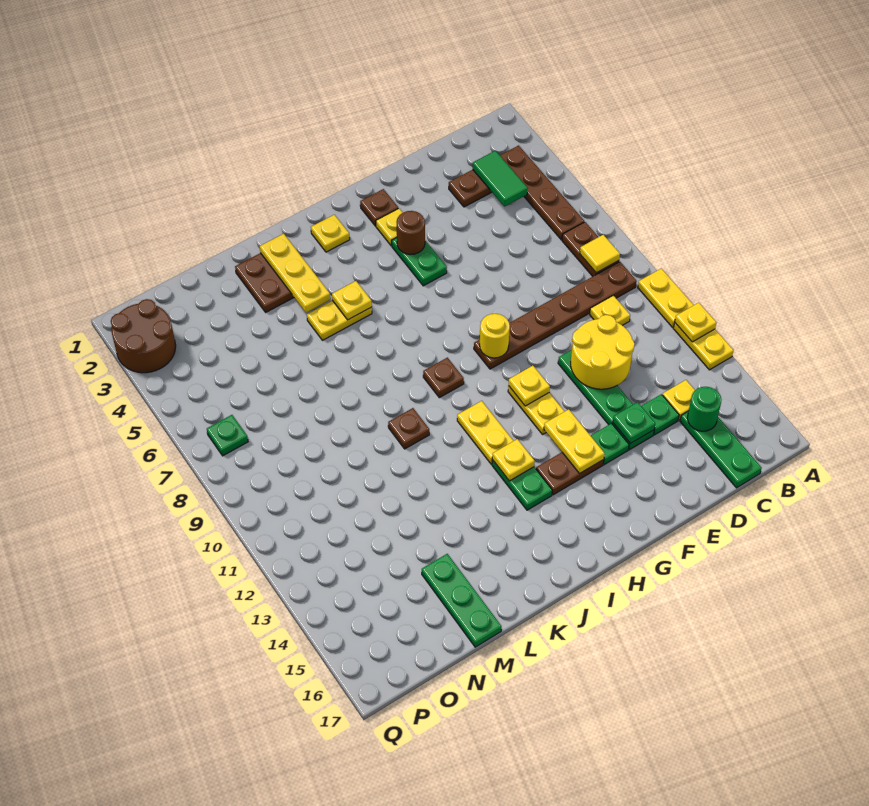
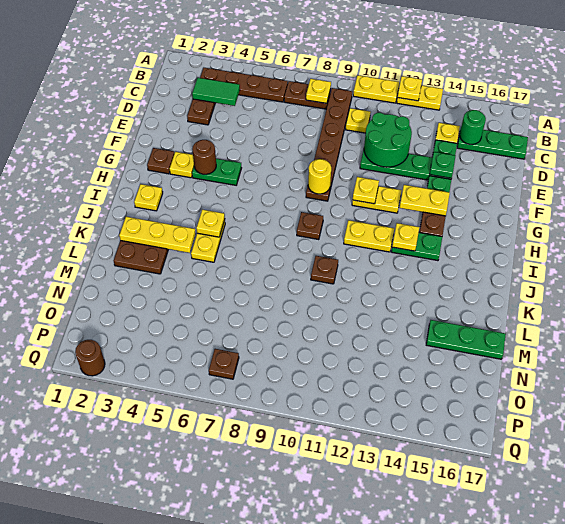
yellow 1x1 tile [580,235,620,273] -> yellow 1x1 plate [306,79,331,103]
yellow 2x2 round brick [571,315,635,389] -> green 2x2 round brick [364,113,412,167]
brown 2x2 round brick [111,299,176,373] -> brown 1x1 round brick [75,340,105,376]
green 1x1 plate [207,415,248,456] -> brown 1x1 plate [209,349,239,379]

